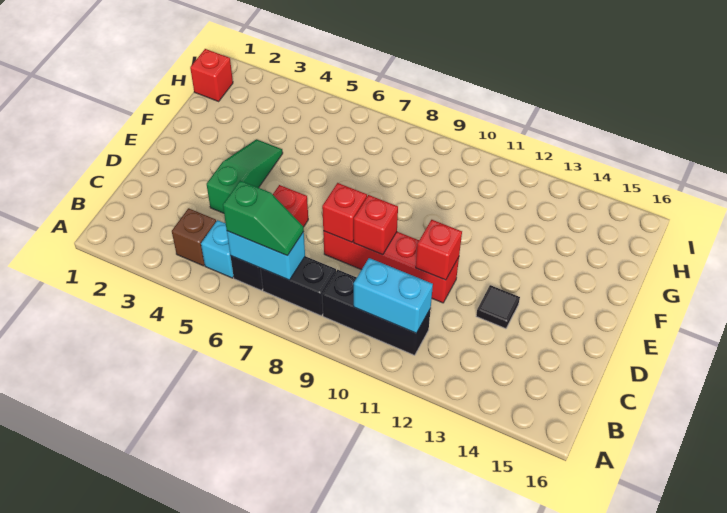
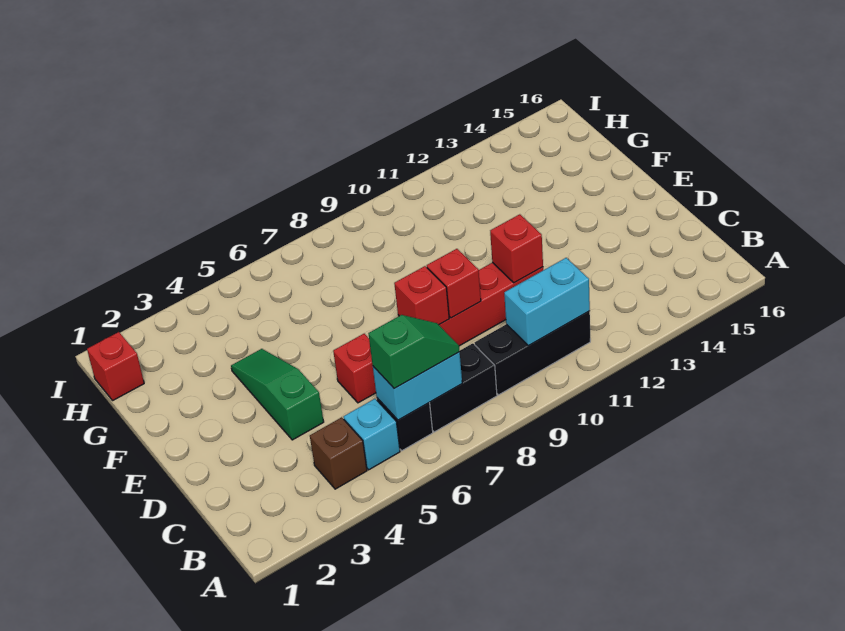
black 1x1 tile [476,285,520,329] -> none

